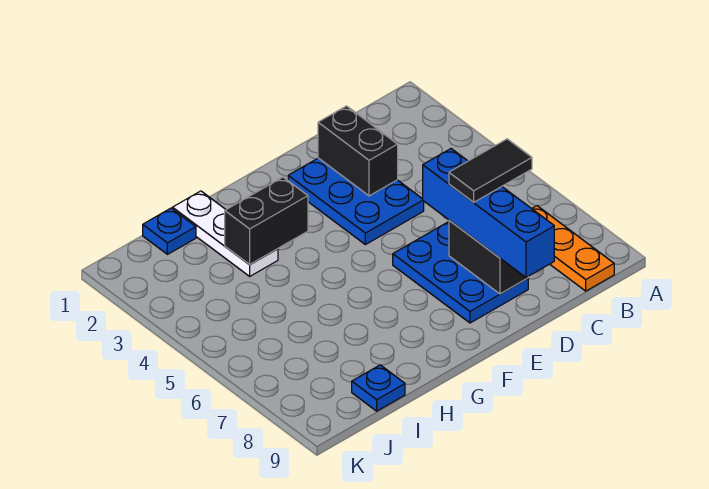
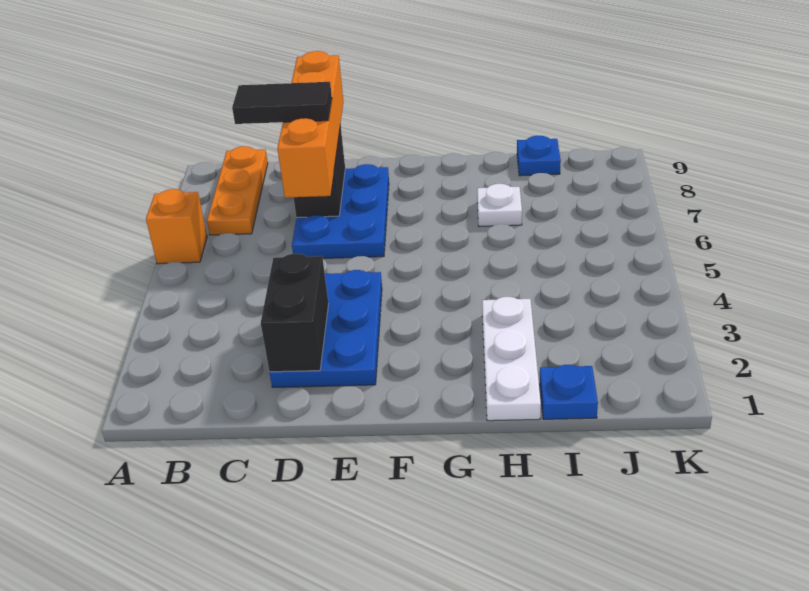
none -> orange 1x1 brick [146,189,207,264]
blue 1x4 brick [423,149,554,277] -> orange 1x4 brick [277,51,343,198]
black 1x2 brick [225,177,308,265] -> none
none -> white 1x1 plate [477,184,522,227]

